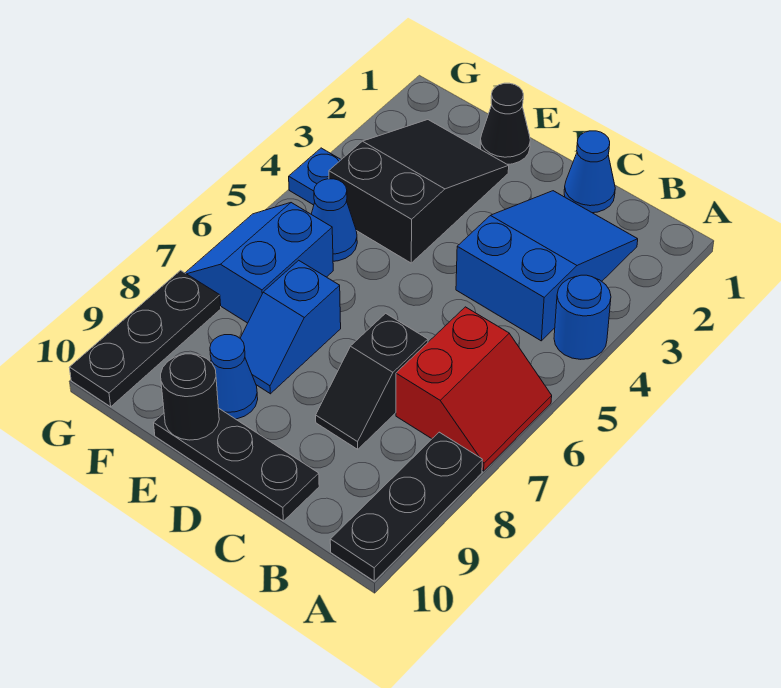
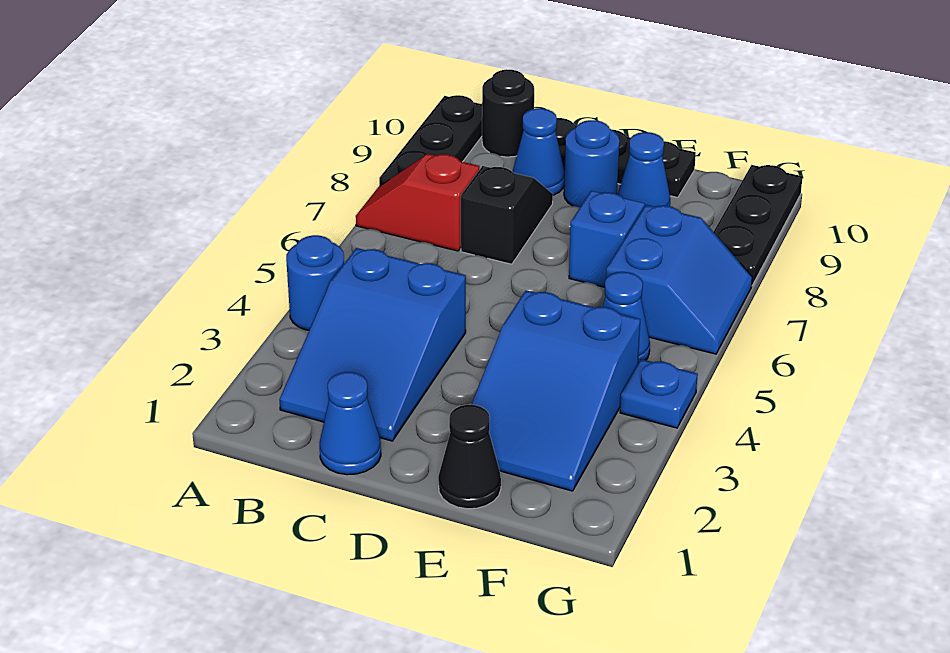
red 2x2 slope [396,307,552,471] -> red 1x2 slope [356,154,479,251]
none -> blue 1x1 cone [512,108,564,195]
none -> blue 1x1 round brick [564,120,620,207]
black 2x3 slope [329,120,509,263] -> blue 2x3 slope [471,290,640,491]
black 1x1 round brick [161,354,219,440] -> black 1x1 round brick moved to [482,69,534,157]

